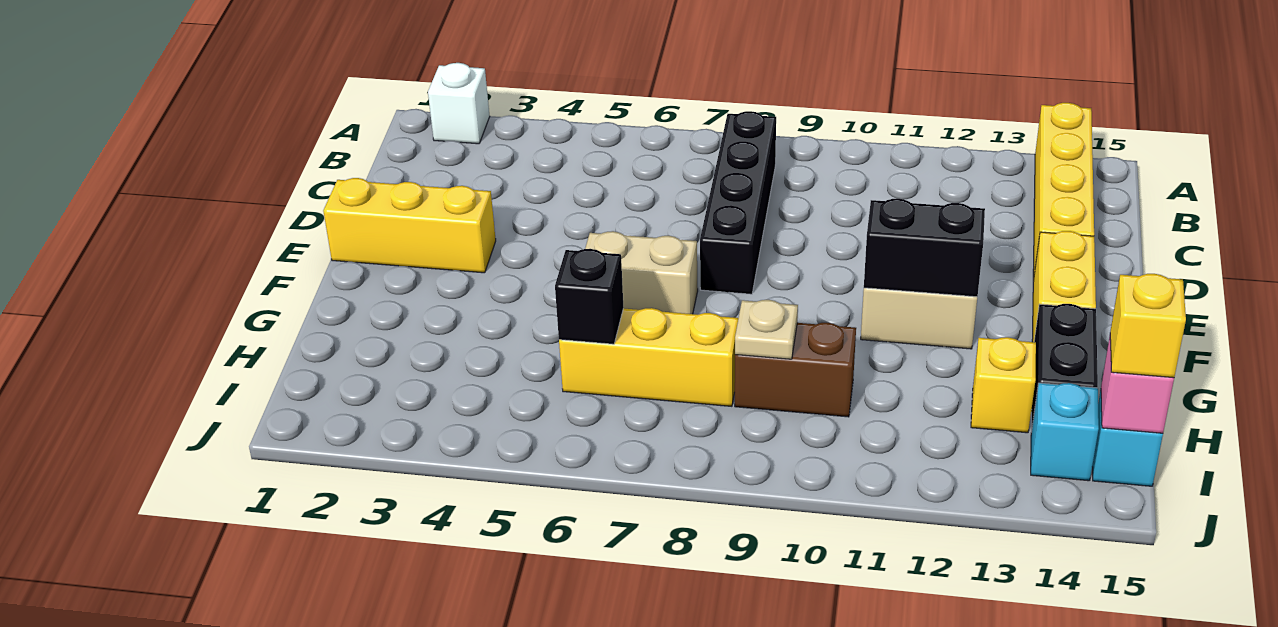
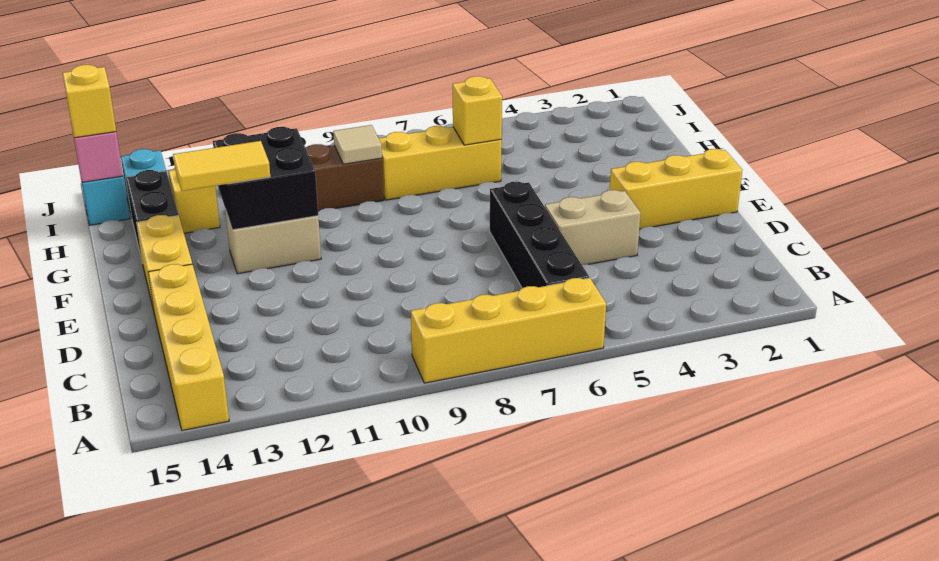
white 1x1 brick [428,63,490,144] -> none
none -> yellow 1x4 brick [411,278,606,383]
black 1x4 brick [700,111,776,294] -> black 1x4 brick moved to [490,182,589,288]
tan 1x2 brick [585,231,698,314] -> tan 1x2 brick moved to [545,190,641,265]
black 1x2 brick [864,199,985,297] -> black 2x2 brick [213,127,318,230]
none -> yellow 1x2 tile [173,141,270,191]
black 1x1 brick [555,249,623,344] -> yellow 1x1 brick [453,76,502,145]
tan 1x1 plate [735,300,798,359] -> tan 1x1 tile [333,125,382,164]

